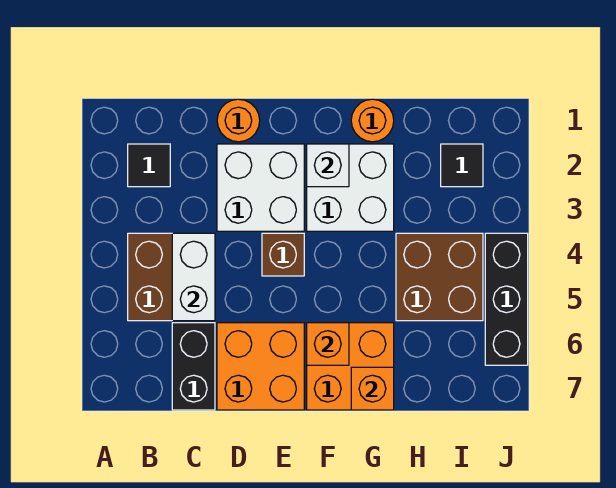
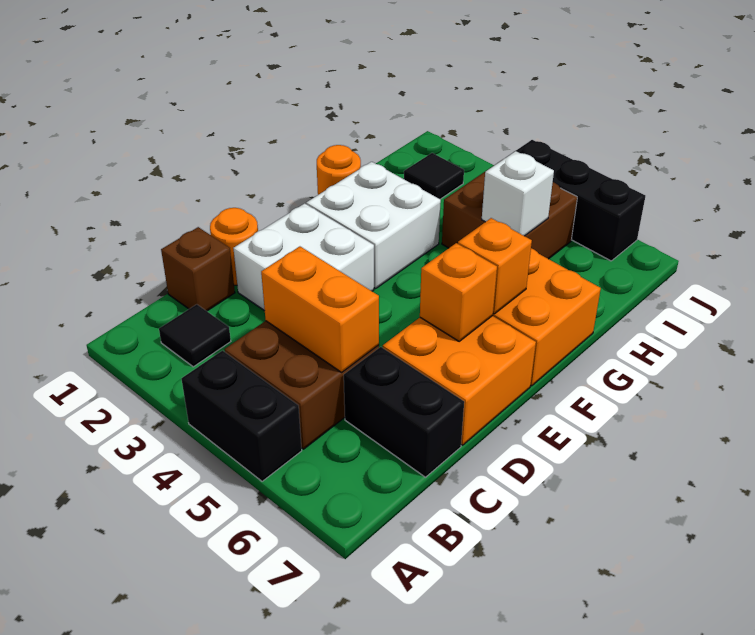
none -> black 1x2 brick [181,351,302,481]
white 1x2 brick [172,233,215,321] -> orange 1x2 brick [261,247,379,372]
brown 1x1 brick [262,233,304,276] -> brown 1x1 brick moved to [161,227,235,311]
white 1x1 brick [307,144,349,187] -> white 1x1 brick moved to [482,151,554,236]
orange 1x1 brick [351,367,394,410] -> orange 1x1 brick moved to [420,243,497,341]

